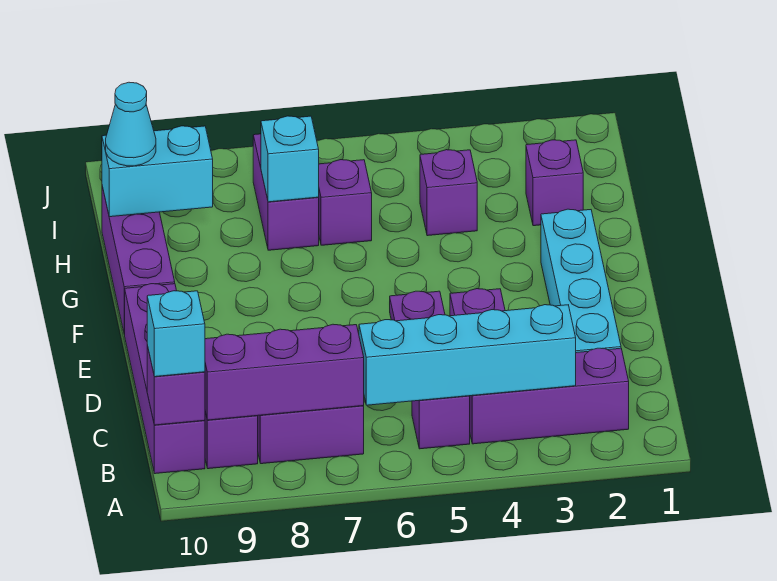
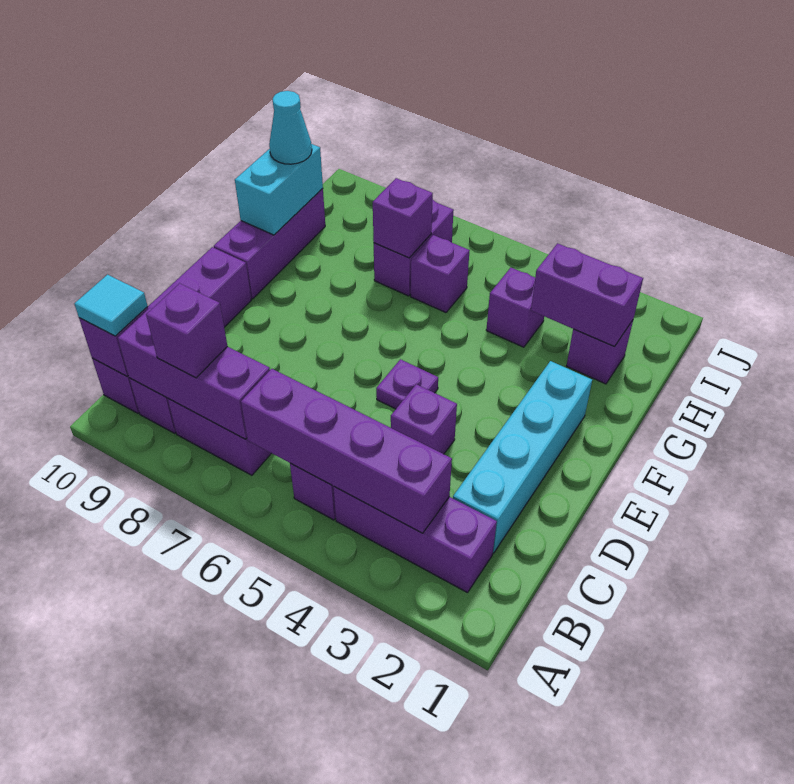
cyan 1x4 brick [359,305,576,405] -> purple 1x4 brick [241,369,452,533]
none -> purple 1x1 brick [146,283,227,378]
cyan 1x1 brick [147,291,205,377] -> cyan 1x1 tile [75,275,148,336]
none -> purple 1x2 brick [531,243,643,346]
cyan 1x1 brick [261,116,319,202] -> purple 1x1 brick [373,178,433,258]
cyan 1x2 brick [102,126,213,217] -> cyan 1x2 brick turned to [235,144,323,235]

